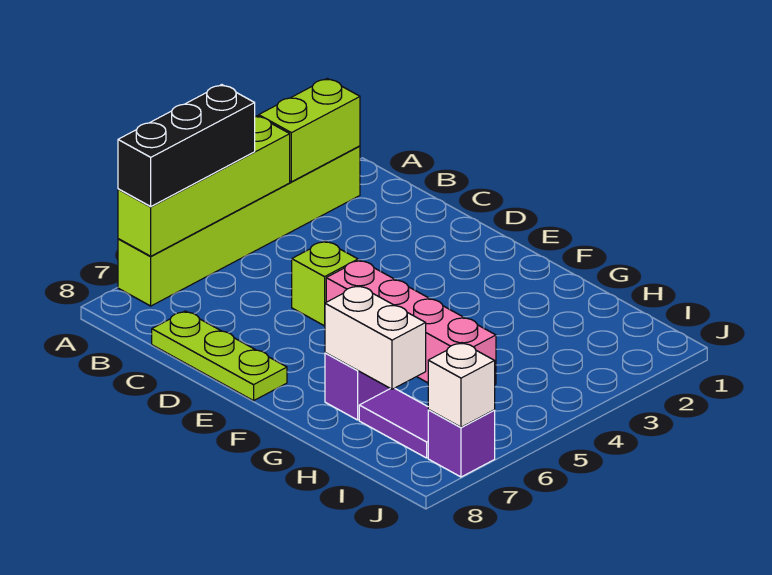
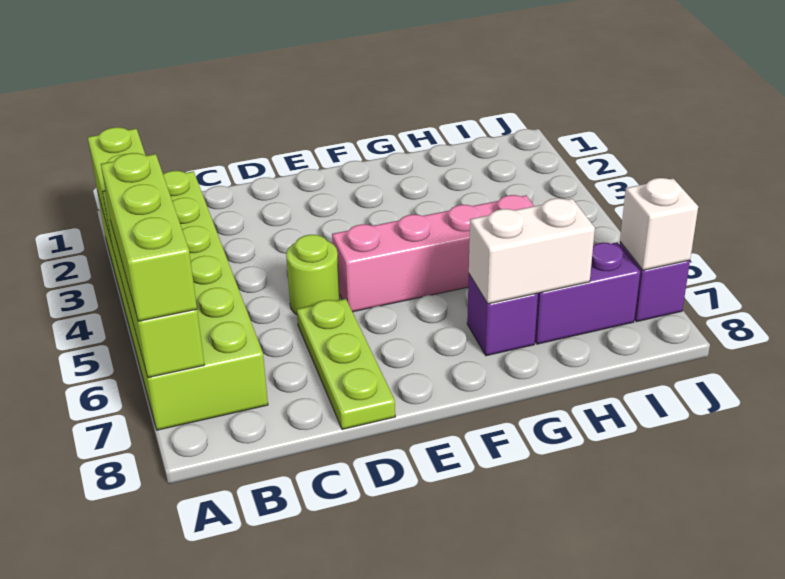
lime 1x6 brick [118,146,360,306] -> lime 2x6 brick [98,171,268,430]
black 1x3 brick [118,85,255,206] -> lime 1x3 brick [101,153,197,321]
lime 1x3 plate [152,311,287,401] -> lime 1x3 plate turned to [297,299,395,429]
lime 1x1 brick [292,241,358,326] -> lime 1x1 round brick [286,235,340,315]
purple 1x2 tile [359,388,428,458] -> purple 1x2 brick [535,242,640,344]

